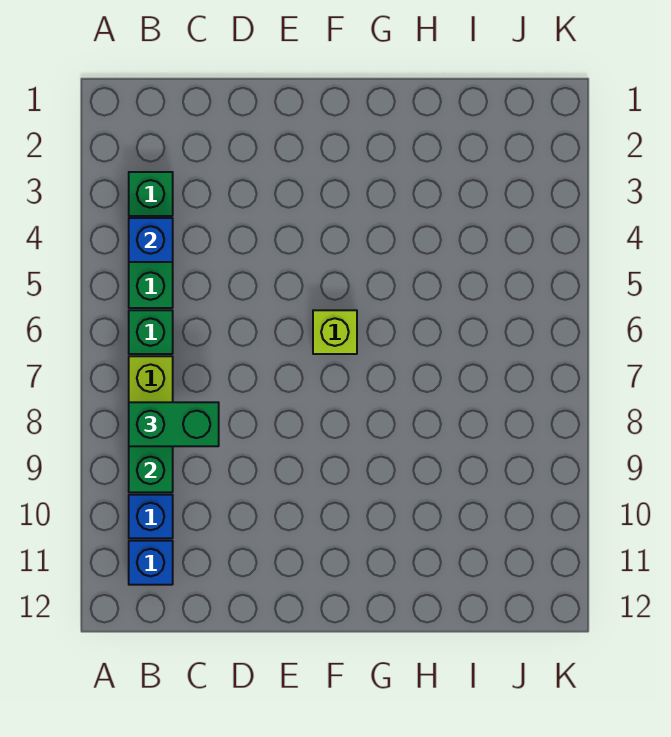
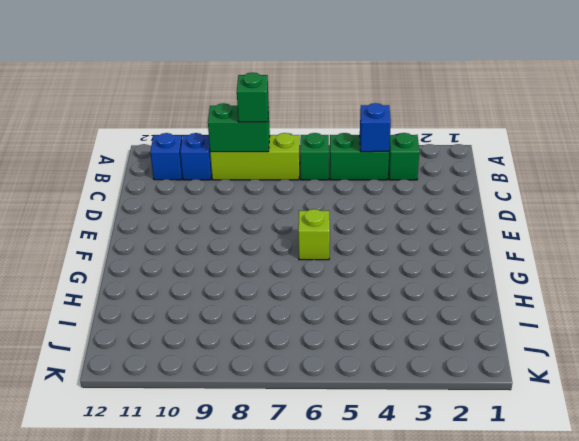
green 1x2 brick [129,402,219,446] -> green 1x1 brick [237,73,269,122]

